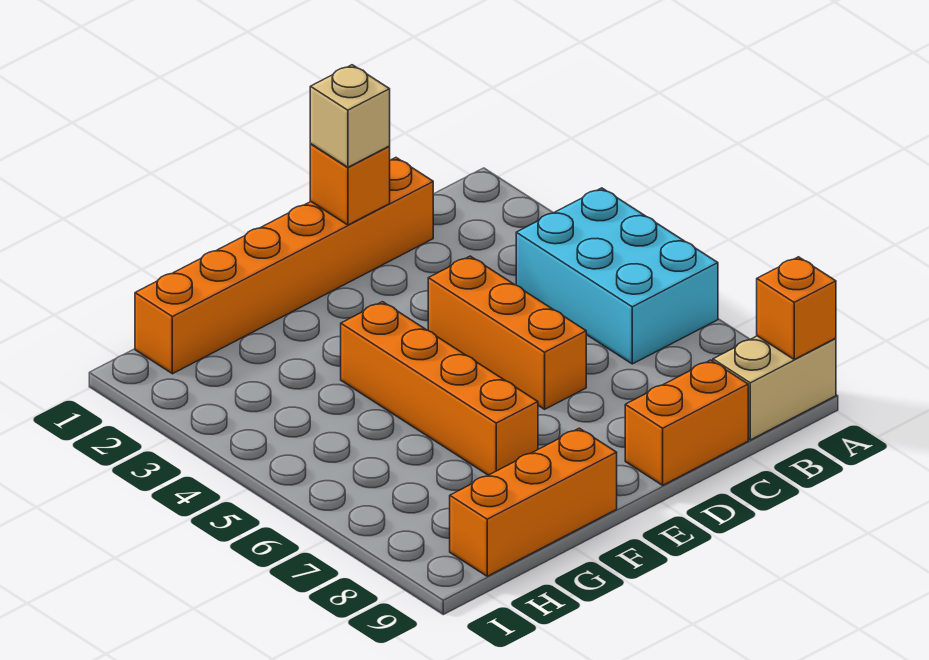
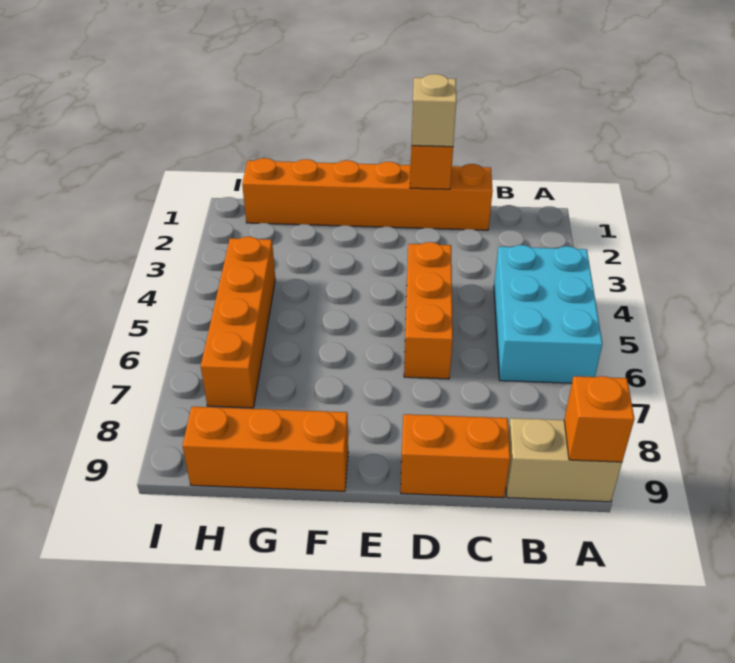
orange 1x4 brick [341,302,538,475] -> orange 1x4 brick moved to [201,237,275,408]

